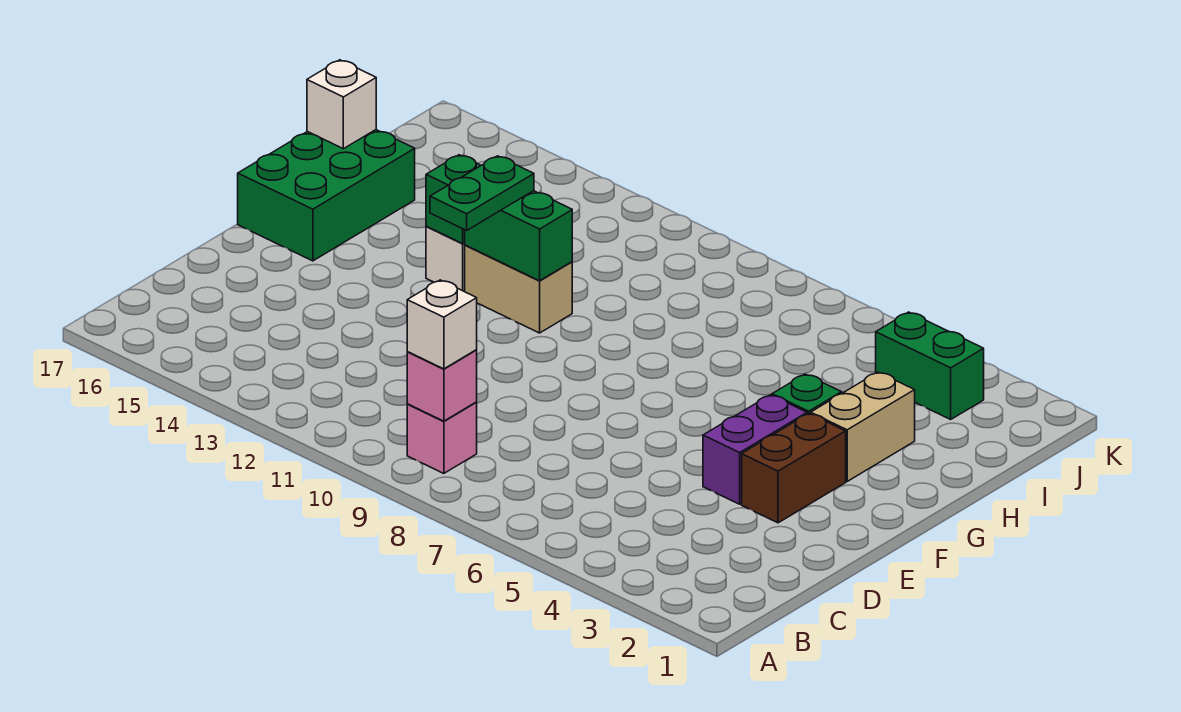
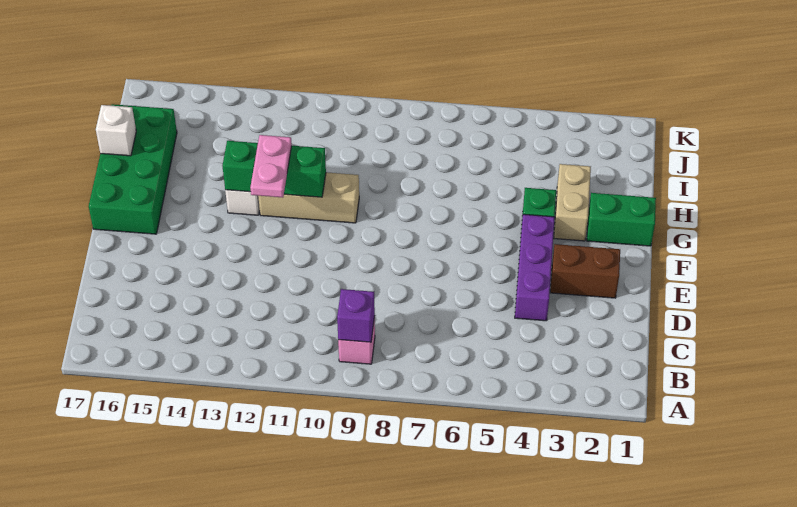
pink 1x1 brick [407,350,477,421] -> purple 1x1 brick [337,289,375,342]
white 1x1 brick [407,280,477,369] -> none
brown 1x2 brick [742,414,846,523] -> brown 1x2 brick turned to [550,244,620,298]
purple 1x2 brick [703,395,807,504] -> purple 1x3 brick [515,214,555,321]
green 1x2 plate [430,156,534,231] -> pink 1x2 plate [250,135,292,198]
green 2x3 brick [238,130,415,261] -> green 2x4 brick [89,104,177,234]
tan 1x2 brick [465,245,572,333] -> tan 1x3 brick [258,172,359,223]
green 1x2 brick [876,312,984,419] -> green 1x2 brick moved to [587,193,656,246]

